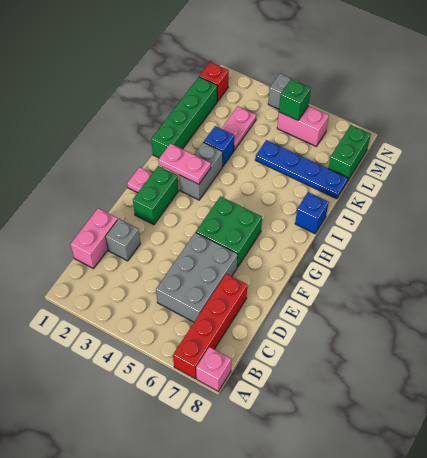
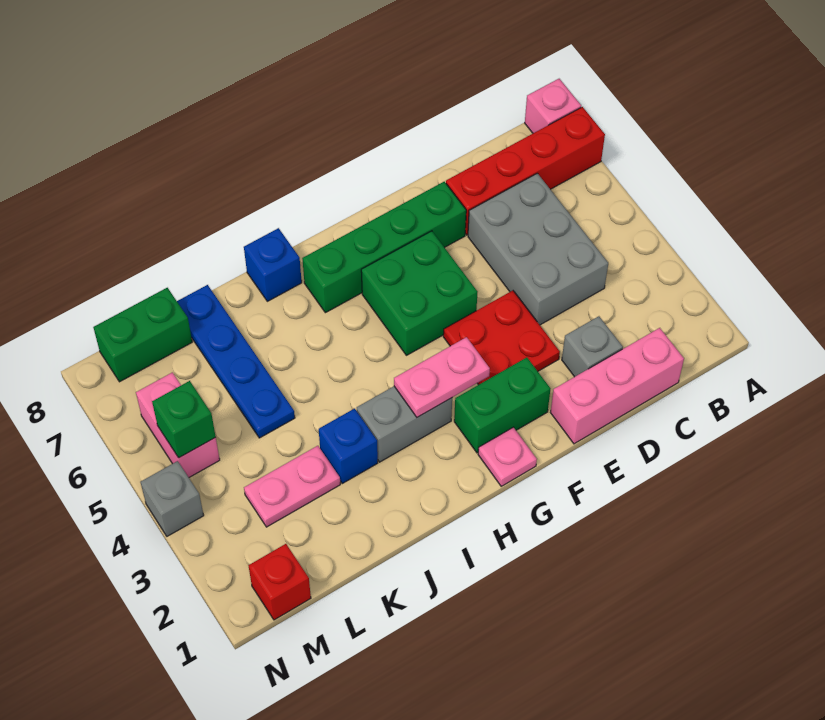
pink 1x2 brick [71,208,118,269] -> pink 1x3 brick [551,328,684,444]
grey 2x3 brick [156,232,238,322] -> grey 2x3 brick turned to [468,173,608,325]
none -> red 2x2 plate [443,291,560,385]
pink 1x2 plate [158,144,211,184] -> pink 1x2 plate turned to [394,337,490,417]
green 1x4 brick [151,77,217,158] -> green 1x4 brick moved to [302,182,466,313]

